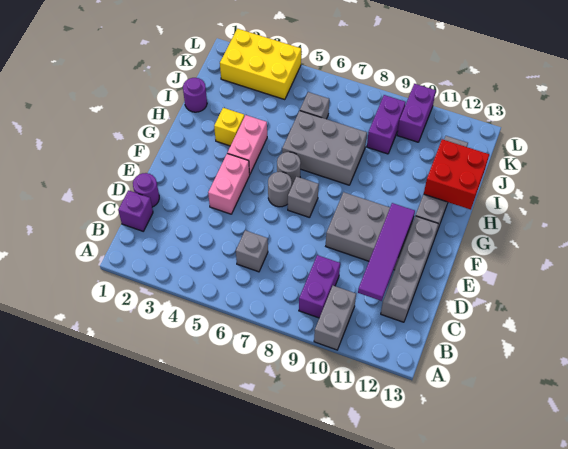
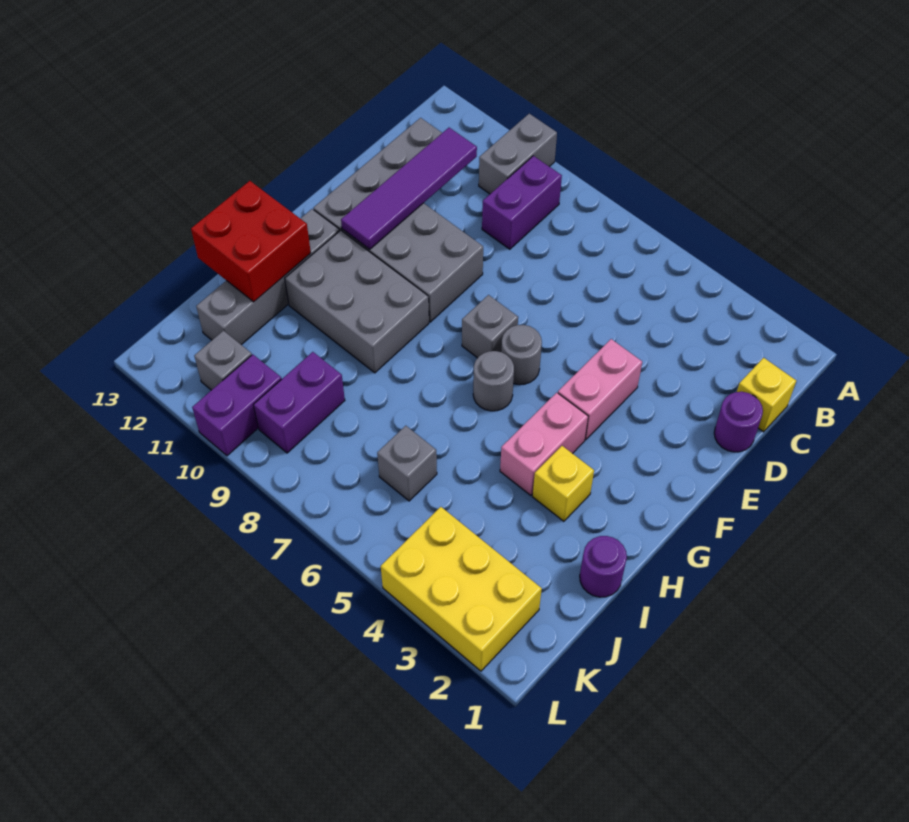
purple 1x1 brick [118,190,153,231] -> yellow 1x1 brick [737,358,796,432]
grey 1x1 brick [236,230,268,272] -> grey 1x1 brick moved to [194,331,252,390]
grey 2x3 brick [282,111,367,185] -> grey 2x3 brick moved to [285,230,429,373]

